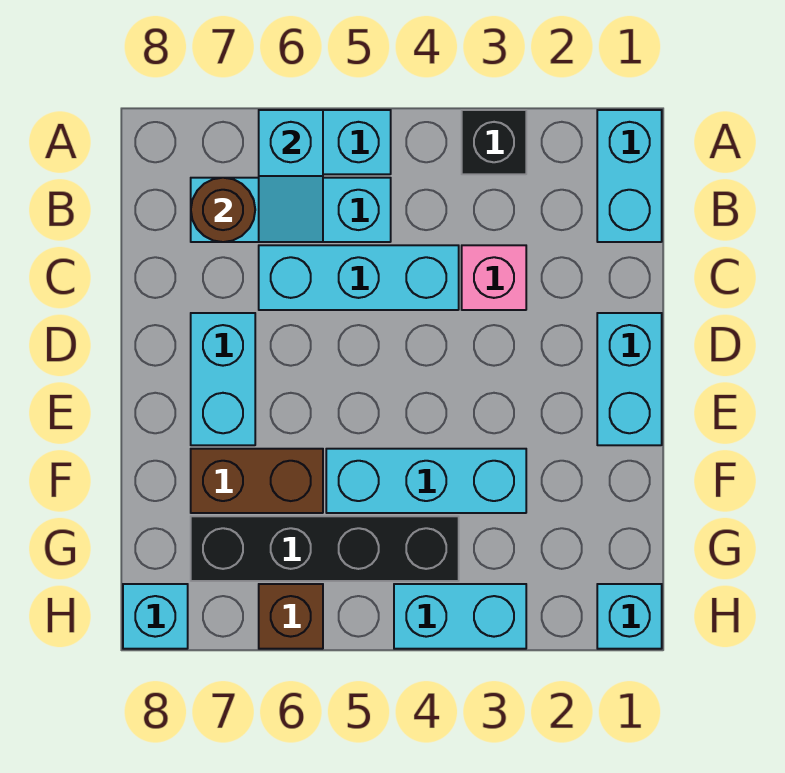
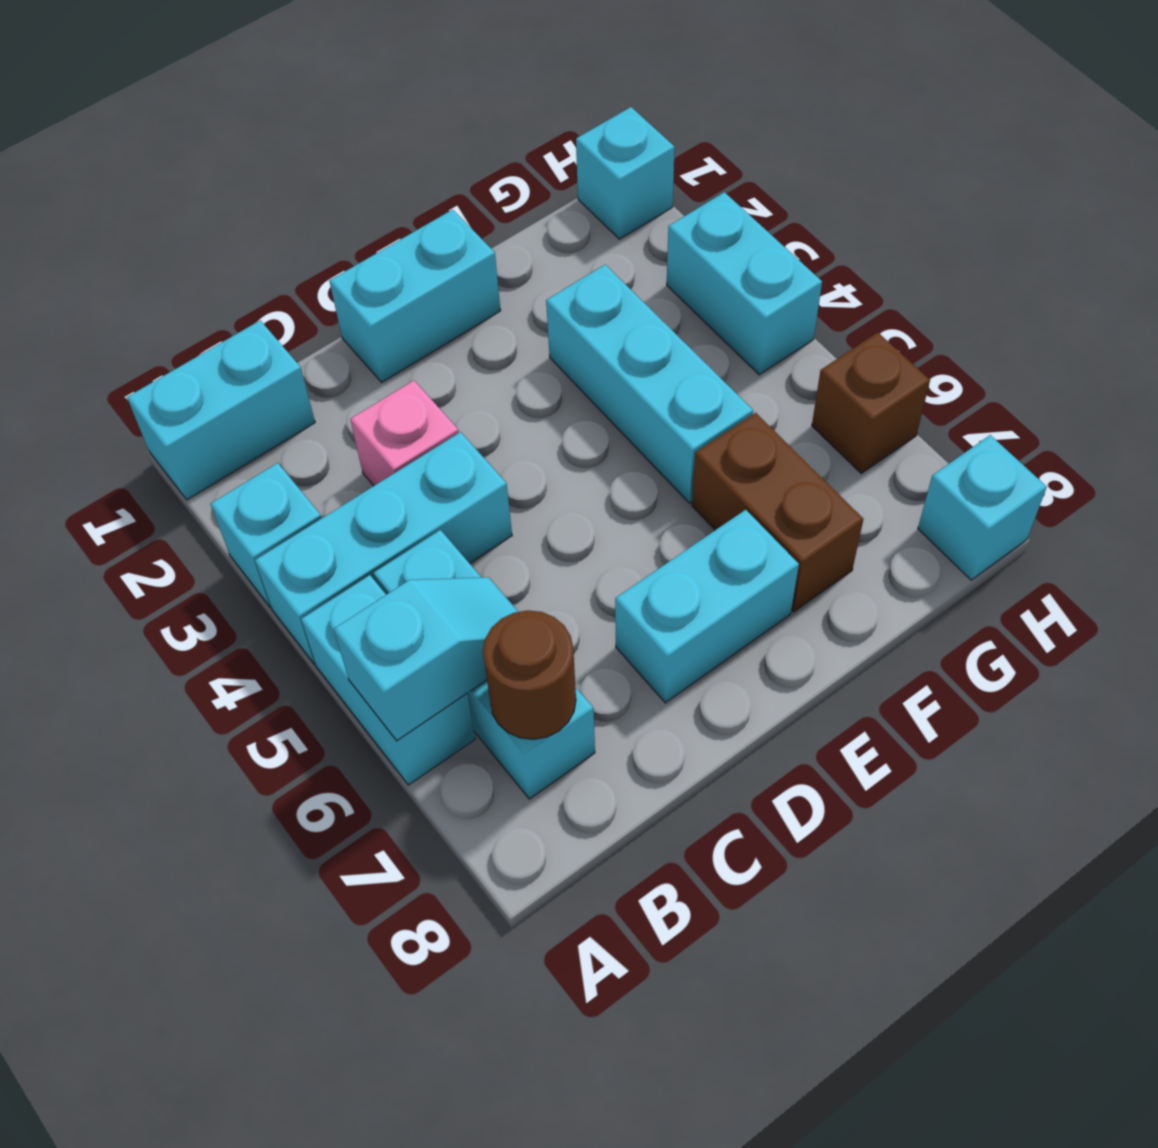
black 1x1 brick [462,110,526,174] -> cyan 1x1 brick [211,463,322,607]
cyan 1x3 brick [259,245,459,310] -> cyan 1x3 brick turned to [255,432,512,664]
black 1x4 brick [191,516,459,581] -> none

